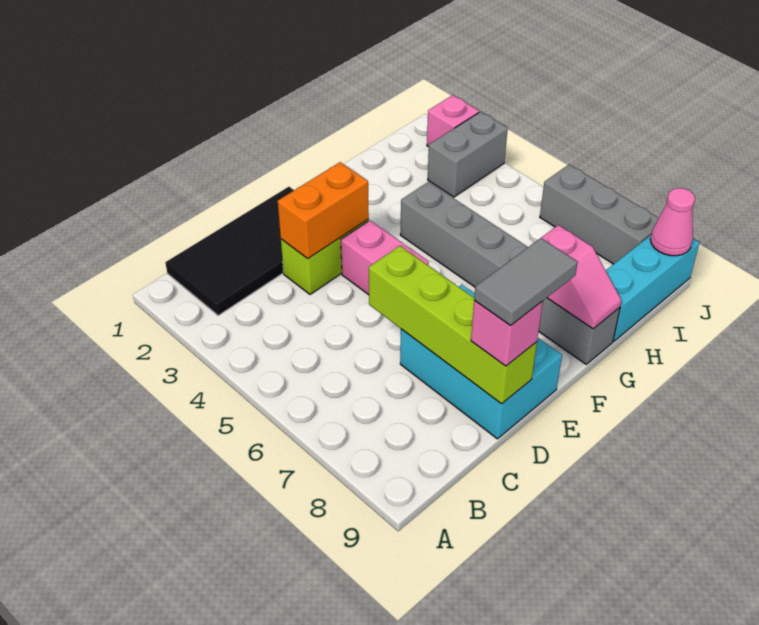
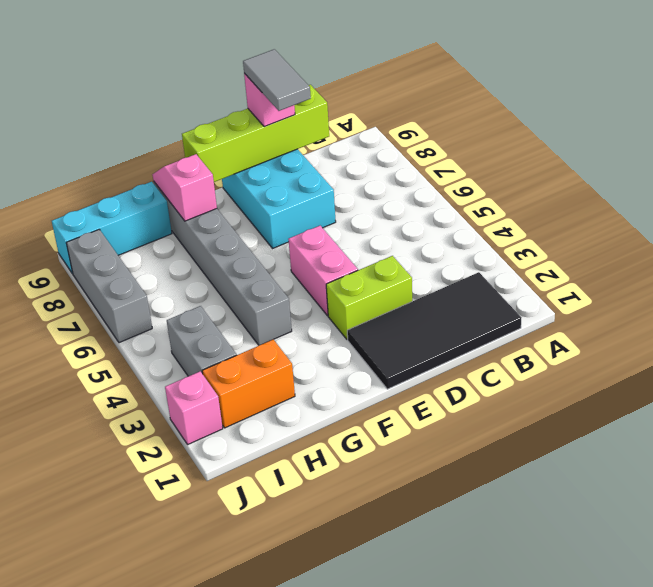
orange 1x2 brick [278,162,369,259] -> orange 1x2 brick moved to [202,339,295,428]
lime 1x4 brick [369,246,537,404] -> lime 1x4 brick turned to [182,85,329,182]
grey 1x2 tile [474,238,578,325] -> grey 1x2 tile turned to [243,49,311,111]
grey 1x2 brick [428,112,508,197] -> grey 1x2 brick turned to [167,306,236,376]
pink 1x1 cone [650,188,695,256] -> none

